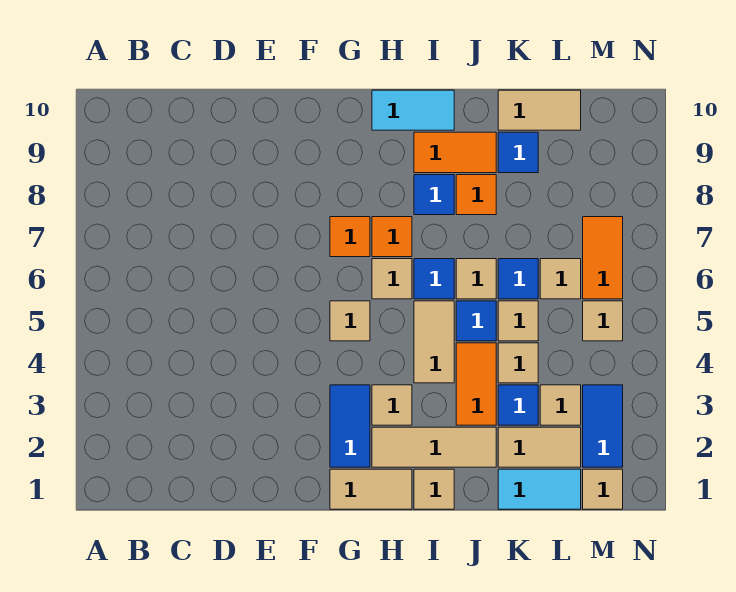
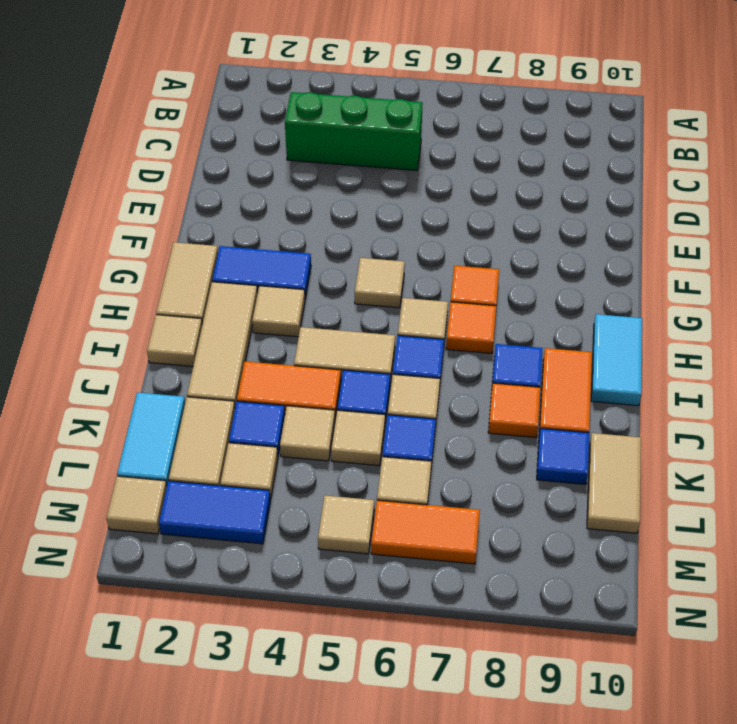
none -> green 1x3 brick [285,92,423,170]

